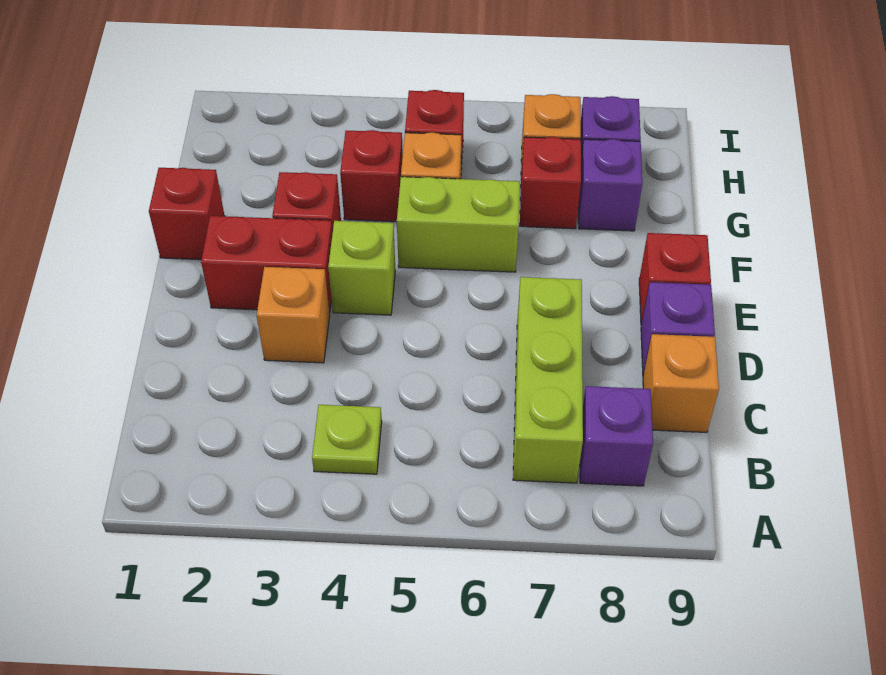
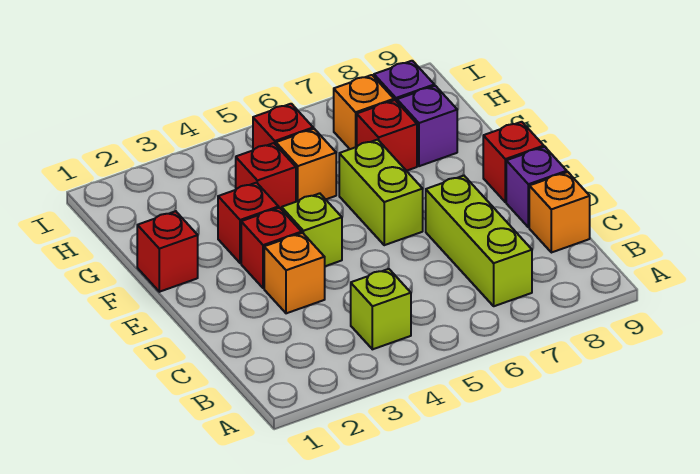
lime 1x1 plate [312,405,382,474] -> lime 1x1 brick [351,269,411,349]
purple 1x1 brick [580,386,653,486] -> none
red 1x2 brick [201,216,332,312] -> red 1x1 brick [241,208,302,288]
lime 1x2 brick [397,177,520,272] -> lime 1x2 brick turned to [339,140,423,245]

